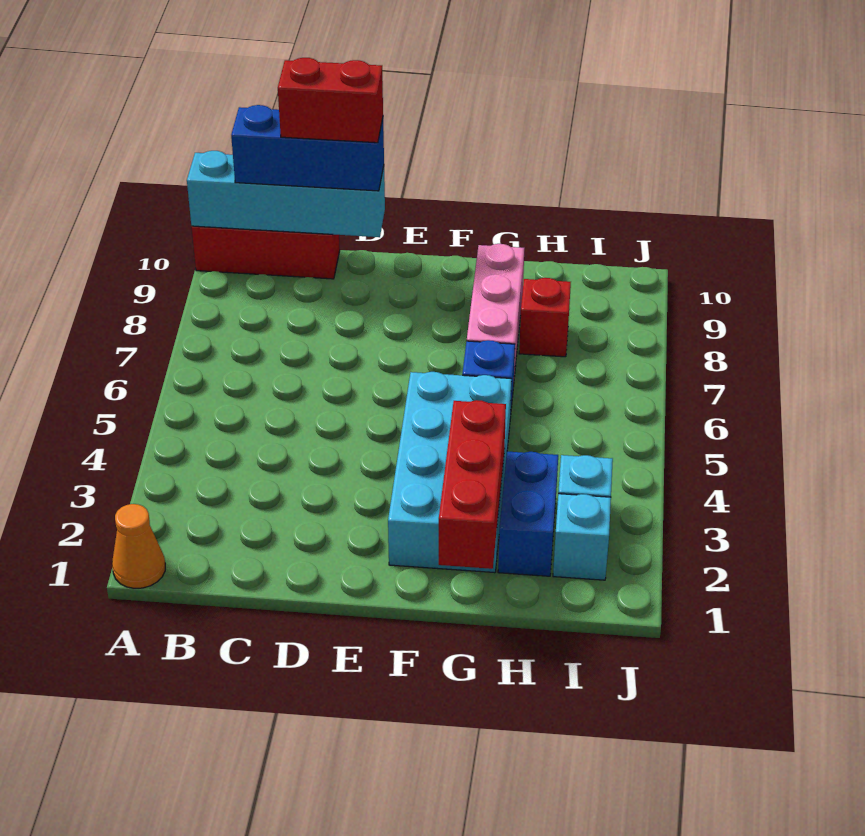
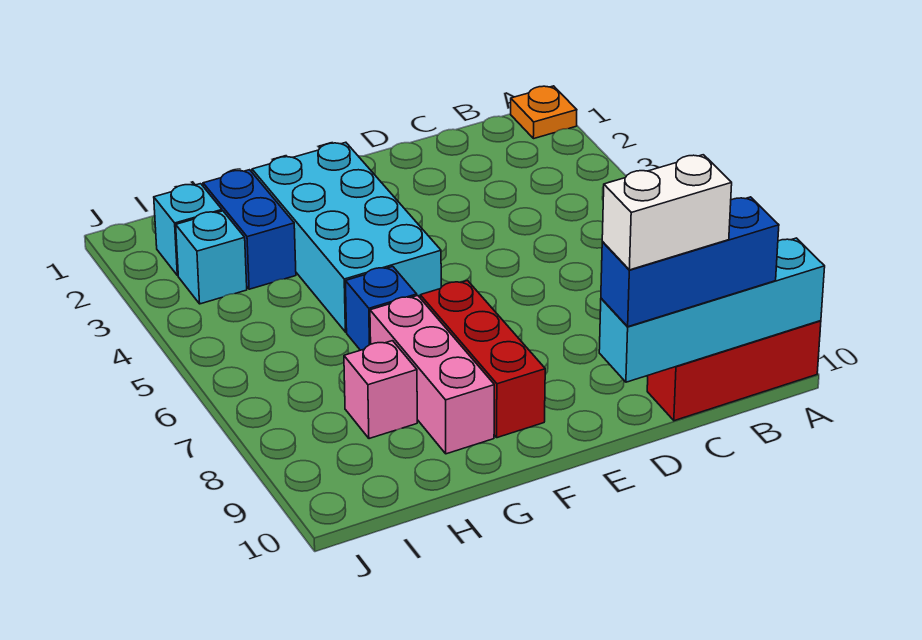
orange 1x1 cone [112,504,165,588] -> orange 1x1 plate [511,86,577,139]
red 1x2 brick [278,58,383,143] -> white 1x2 brick [602,155,732,270]
red 1x3 brick [439,400,506,569] -> red 1x3 brick moved to [420,281,545,438]
red 1x1 brick [519,278,571,357] -> pink 1x1 brick [344,341,417,439]

